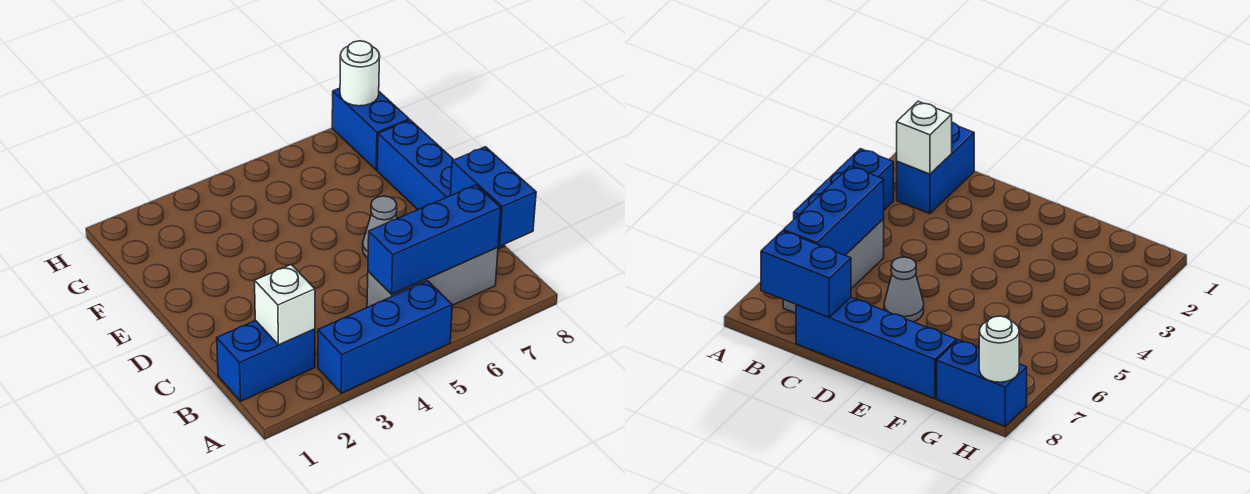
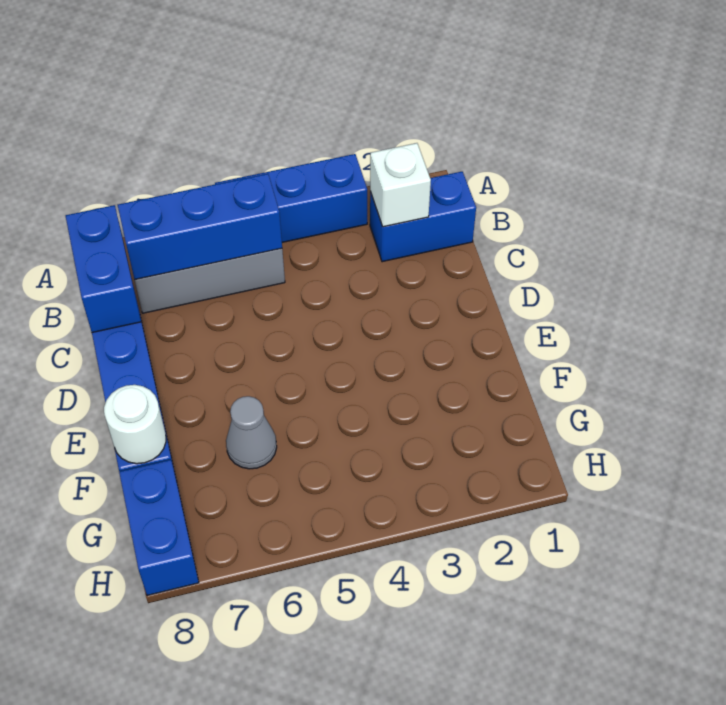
grey 1x1 cone [363,196,397,258] -> grey 1x1 cone moved to [226,396,277,469]
white 1x1 round brick [340,41,380,106] -> white 1x1 round brick moved to [104,385,166,464]

